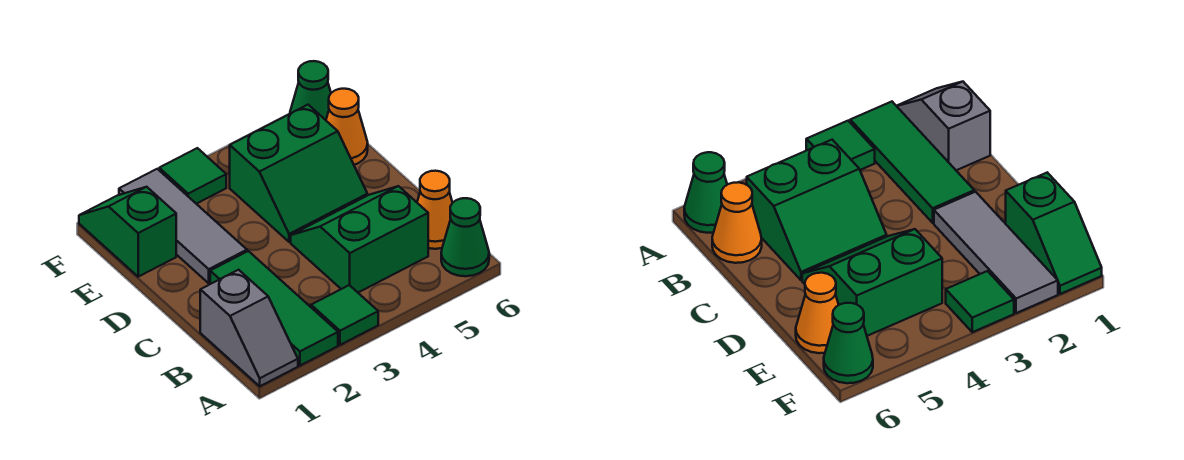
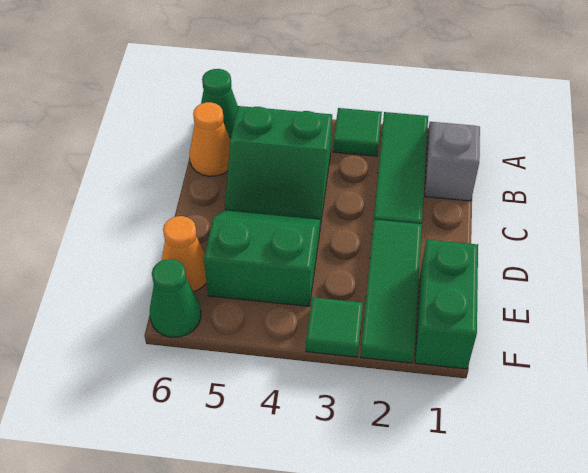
grey 1x3 tile [119,169,247,283] -> green 1x3 tile [360,220,422,363]
green 1x2 slope [79,187,176,277] -> green 1x2 brick [415,240,478,369]

